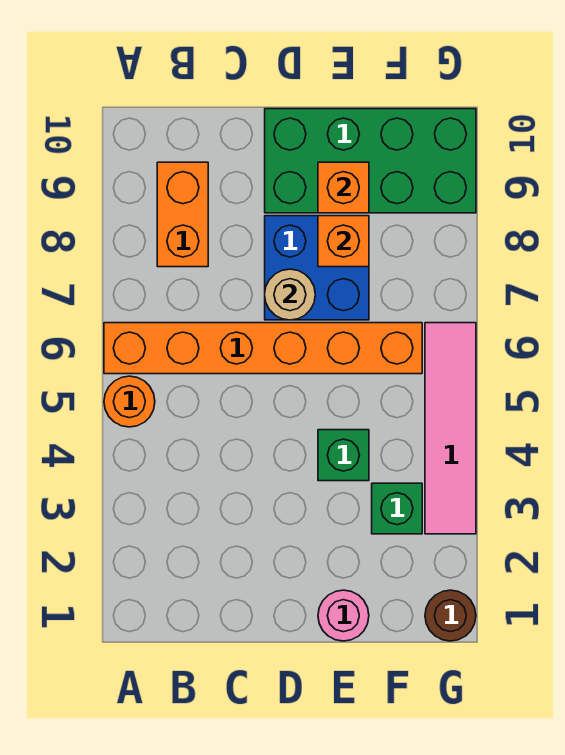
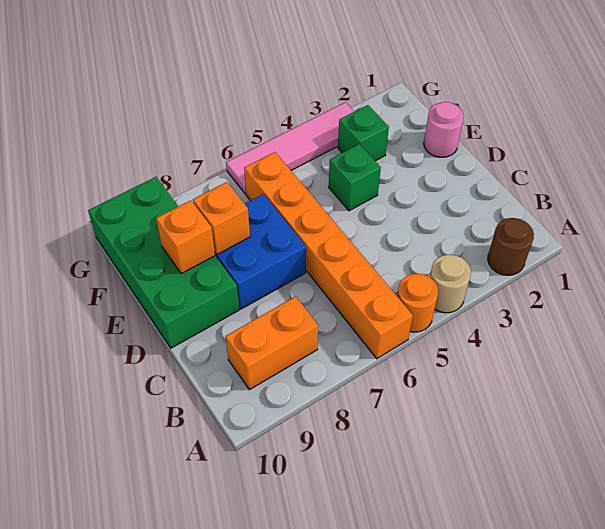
tan 1x1 round brick [265,269,315,320] -> tan 1x1 round brick moved to [430,255,471,313]
brown 1x1 round brick [425,590,476,641] -> brown 1x1 round brick moved to [488,218,534,275]

